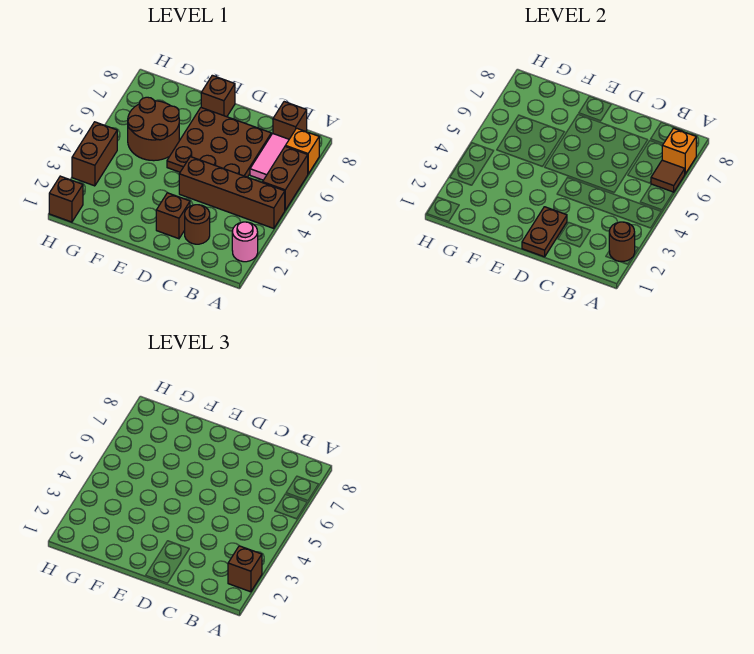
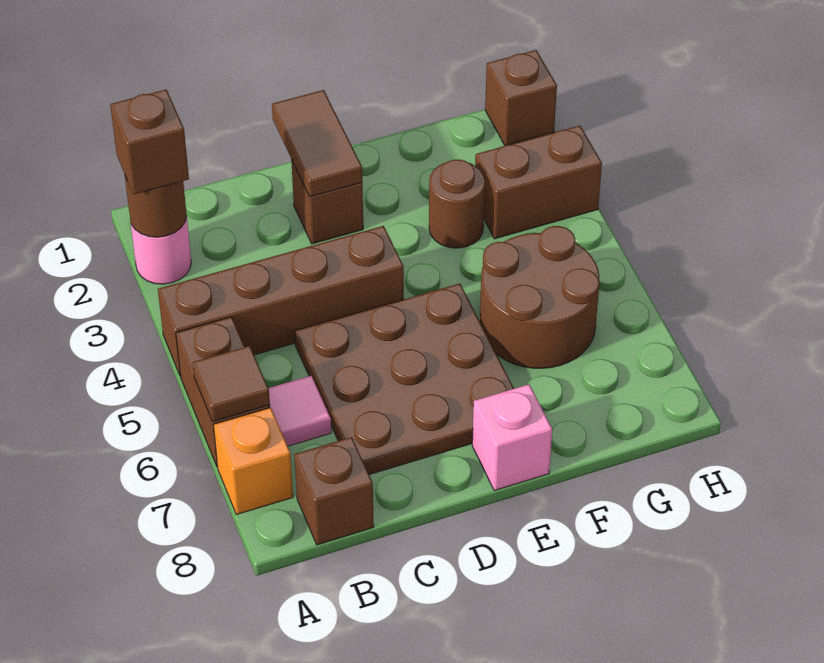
orange 1x1 brick [662,128,696,174] -> none
pink 1x2 tile [250,133,289,180] -> pink 1x1 tile [268,376,331,446]
brown 1x1 round brick [185,205,210,244] -> brown 1x1 round brick moved to [429,160,485,248]
brown 1x2 plate [522,207,567,257] -> brown 1x2 tile [272,90,362,197]
brown 1x1 brick [201,75,235,117] -> pink 1x1 brick [472,385,552,491]
brown 1x2 brick [72,122,117,186] -> brown 1x2 brick turned to [475,126,602,239]

